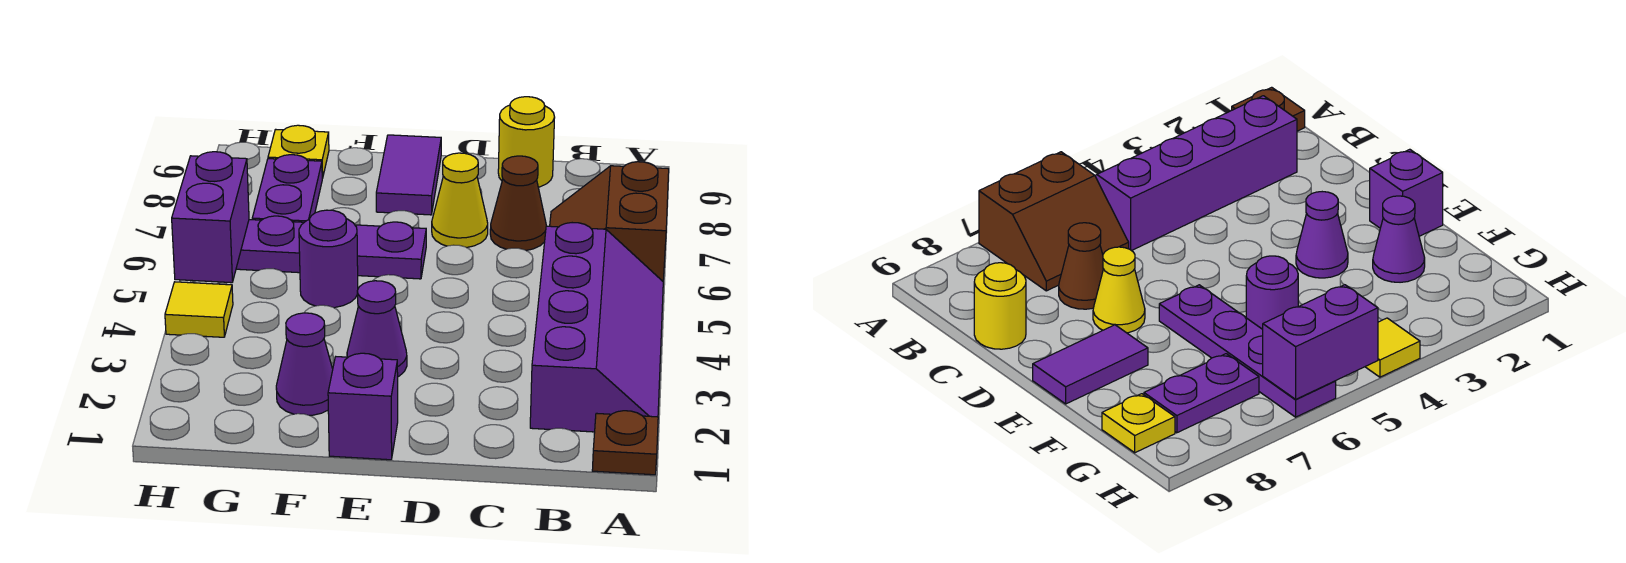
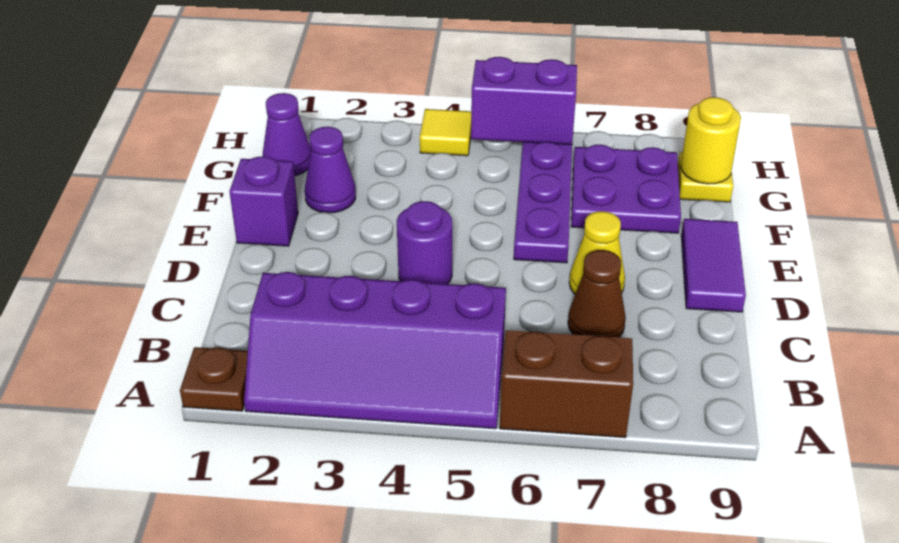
yellow 1x1 round brick [498,97,555,187] -> yellow 1x1 round brick moved to [681,97,741,184]
purple 1x1 cone [347,281,407,377] -> purple 1x1 cone moved to [263,93,311,176]
purple 1x2 tile [376,135,441,215] -> purple 1x2 tile turned to [681,219,746,312]
purple 1x1 round brick [299,210,358,308] -> purple 1x1 round brick moved to [397,201,452,284]
purple 1x2 plate [252,155,322,222] -> purple 2x2 plate [571,145,681,233]

